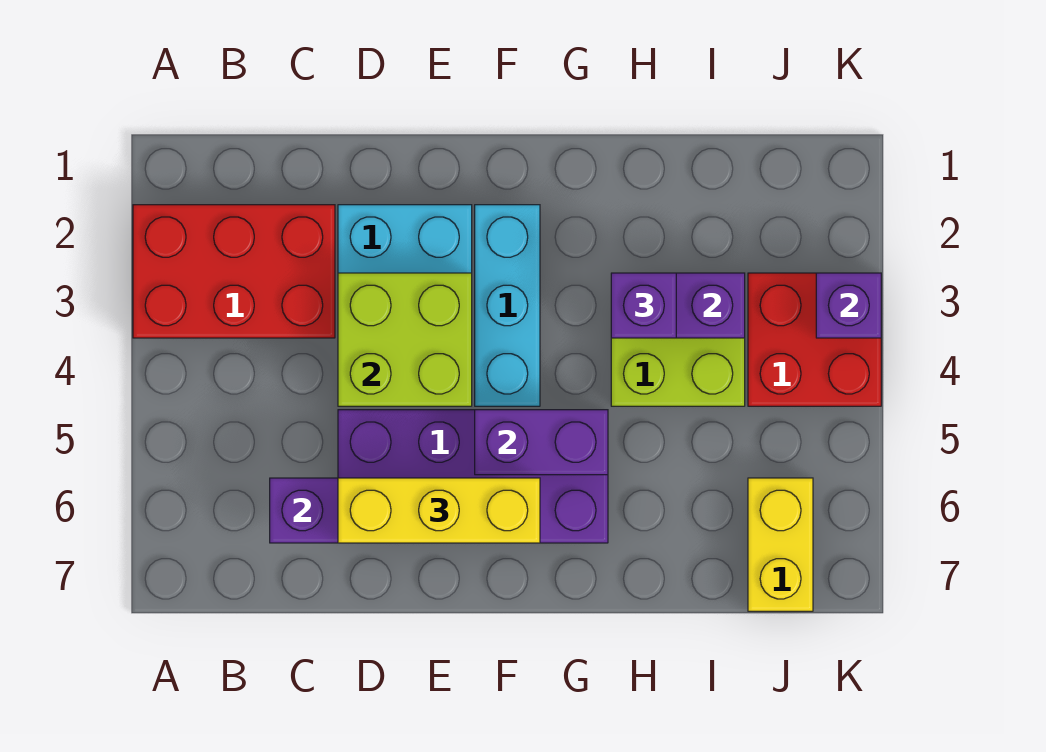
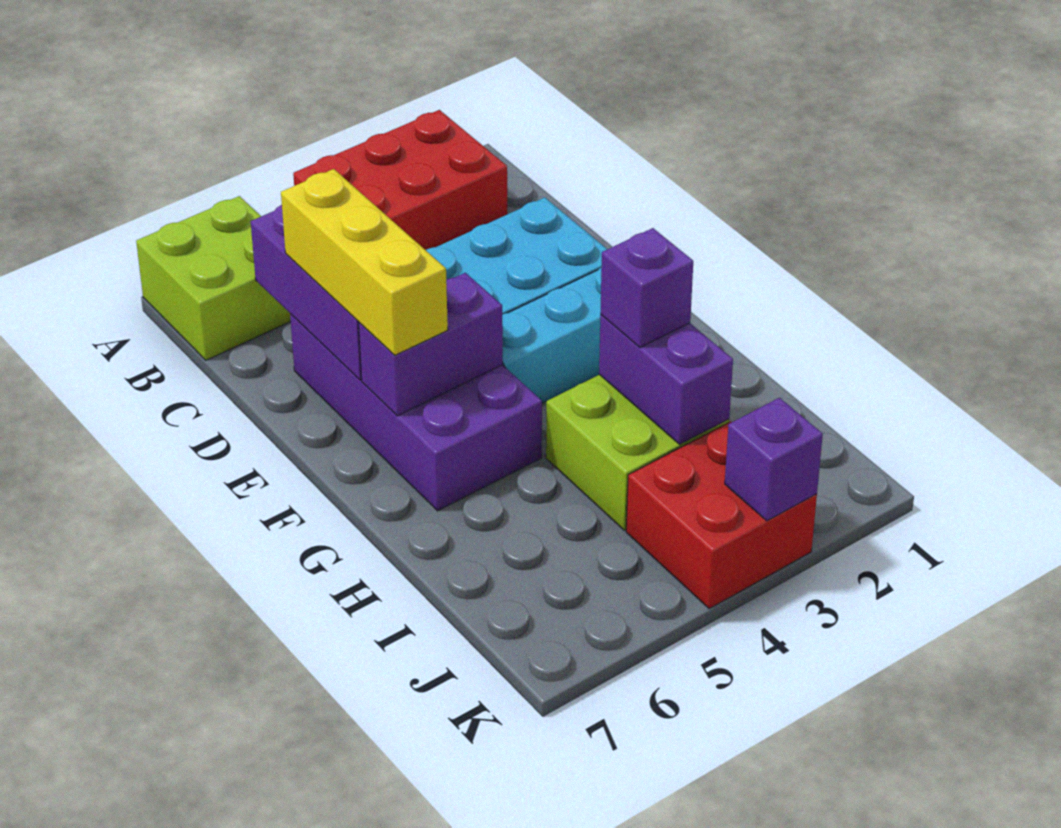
red 2x3 brick [133,205,335,338] -> red 2x3 brick turned to [293,110,507,250]
lime 2x2 brick [338,273,472,406] -> lime 2x2 brick moved to [136,196,291,360]
purple 1x2 brick [475,410,608,475] -> purple 1x2 brick turned to [359,273,503,416]
yellow 1x2 brick [748,478,813,611] -> none

